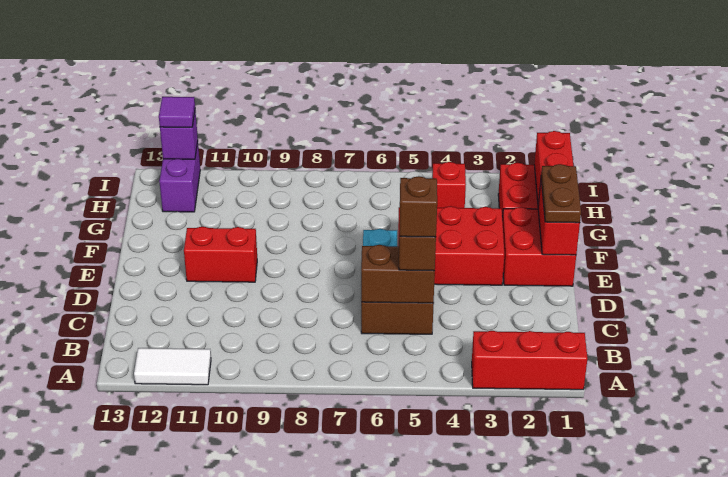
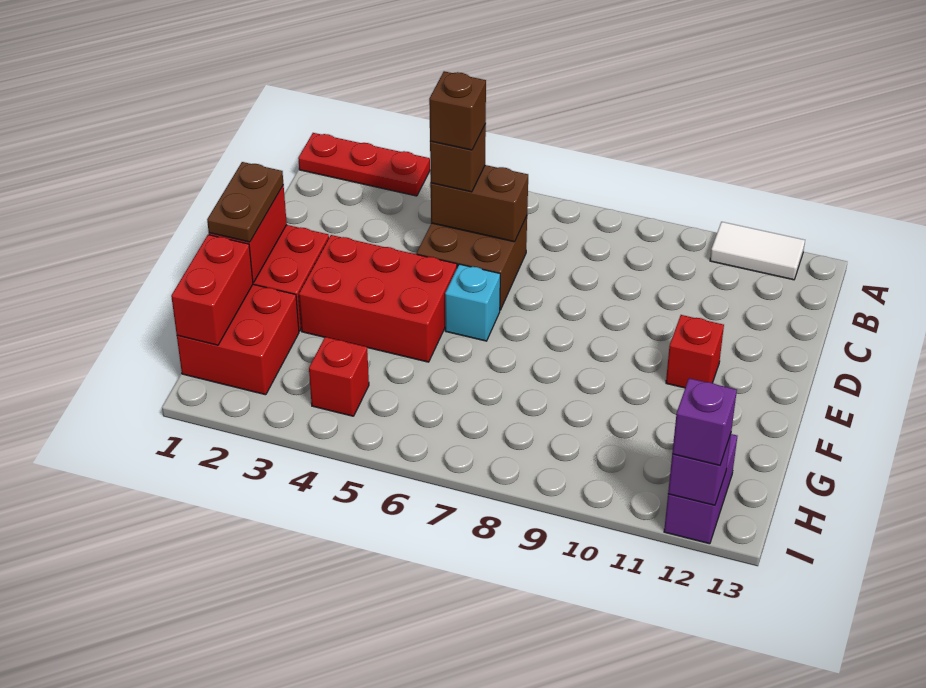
red 1x3 brick [472,331,587,390] -> red 1x3 plate [298,133,430,196]
red 1x2 brick [184,227,257,282] -> red 1x1 brick [666,315,724,388]
purple 1x1 tile [159,97,195,127] -> purple 1x1 brick [672,378,737,465]

